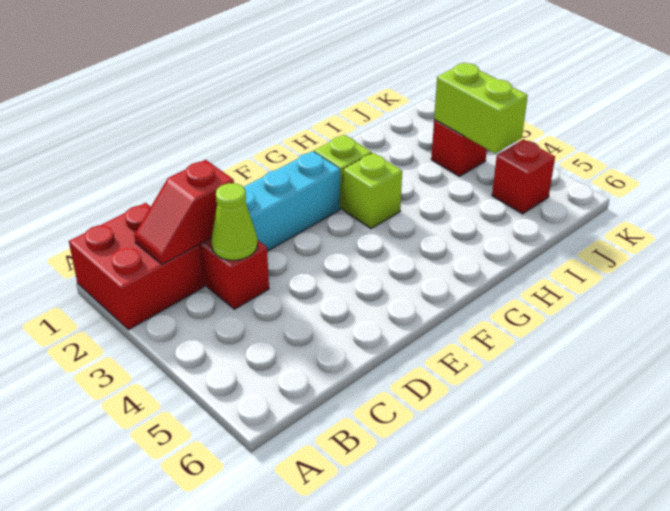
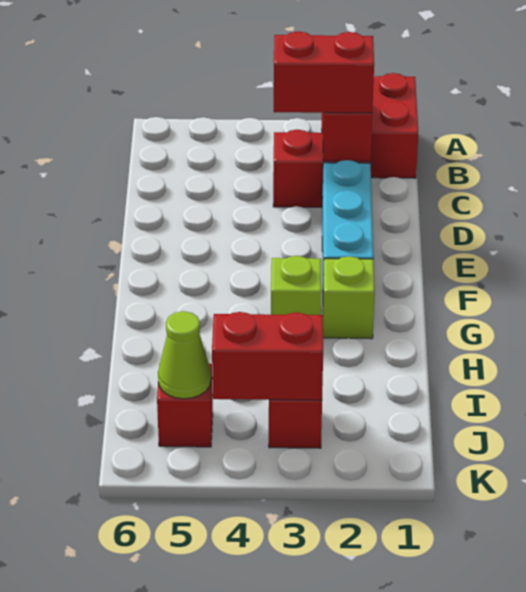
none -> red 1x2 brick [274,31,374,113]
lime 1x1 cone [211,183,258,260] -> lime 1x1 cone moved to [158,311,211,399]
lime 1x2 brick [434,63,528,153] -> red 1x2 brick [212,312,323,400]

